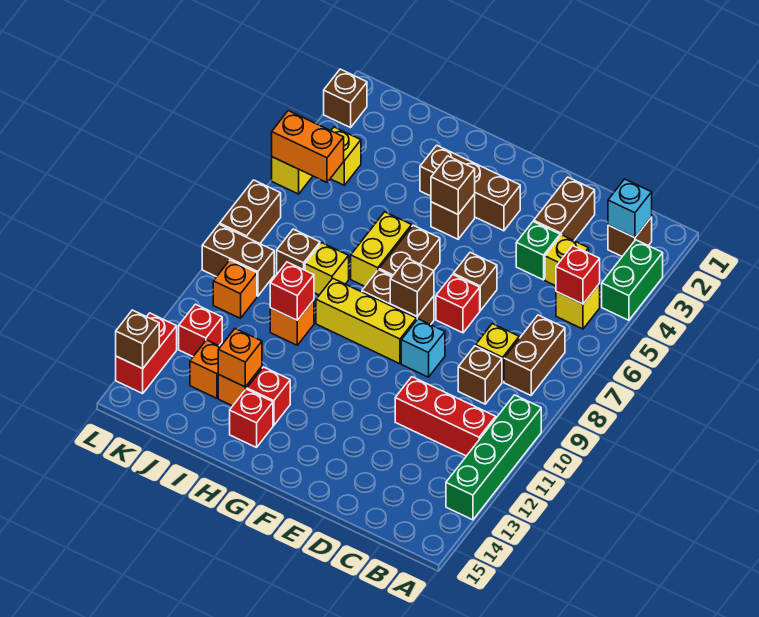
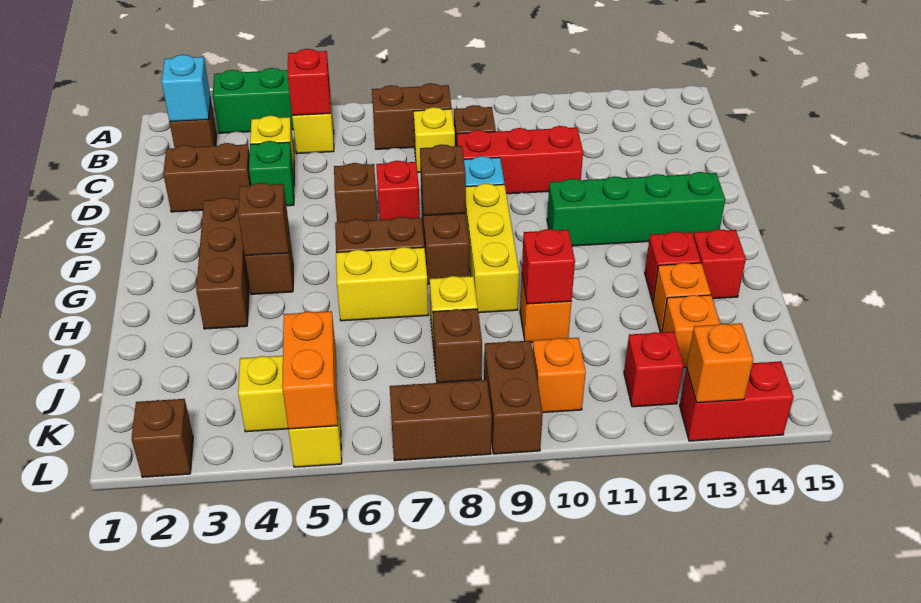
green 1x4 brick [446,395,541,520] -> green 1x4 brick moved to [547,172,725,246]
red 1x3 brick [395,377,496,456] -> red 1x3 brick turned to [457,126,583,194]
orange 1x1 brick [218,329,262,387] -> orange 1x1 brick moved to [687,323,754,403]
brown 1x1 brick [116,310,159,369] -> none

